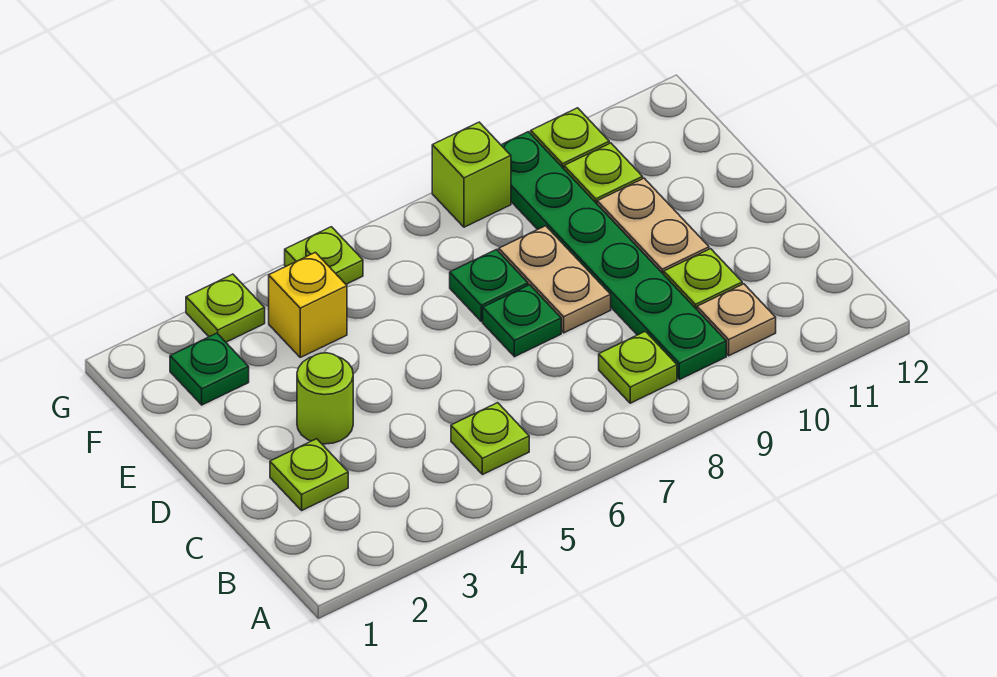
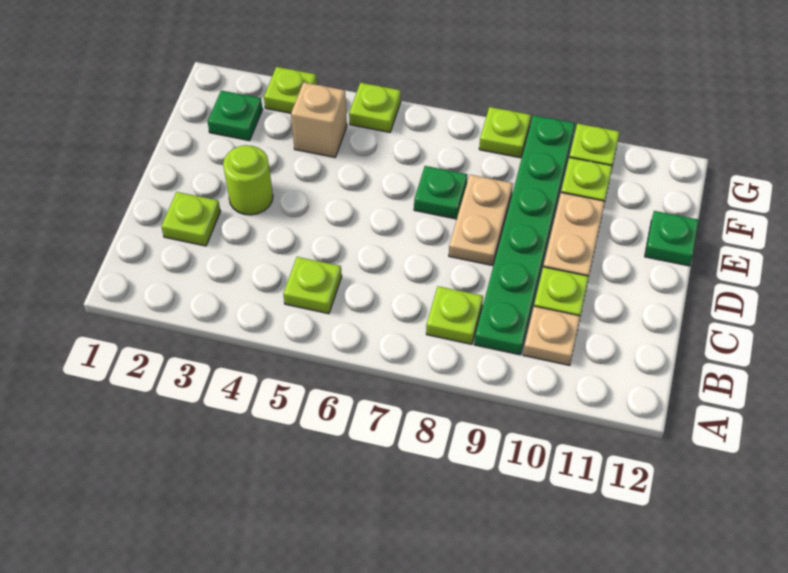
green 1x1 plate [483,285,561,357] -> green 1x1 plate moved to [645,211,699,266]
yellow 1x1 brick [269,252,347,357] -> tan 1x1 brick [291,82,347,157]
lime 1x1 brick [432,122,511,227] -> lime 1x1 plate [479,107,531,158]

